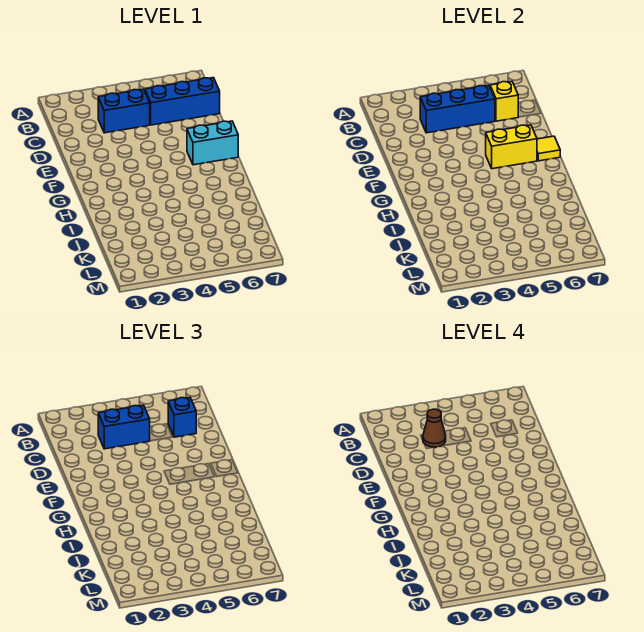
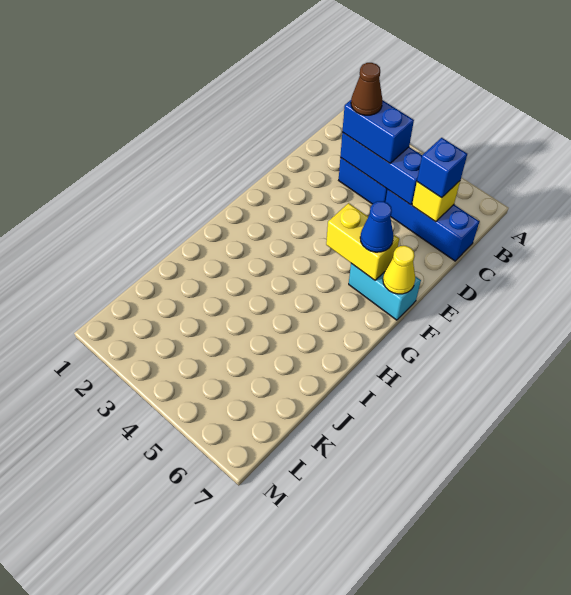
none -> blue 1x1 cone [360,201,394,252]
yellow 1x1 tile [537,136,560,161] -> yellow 1x1 cone [383,246,415,294]

